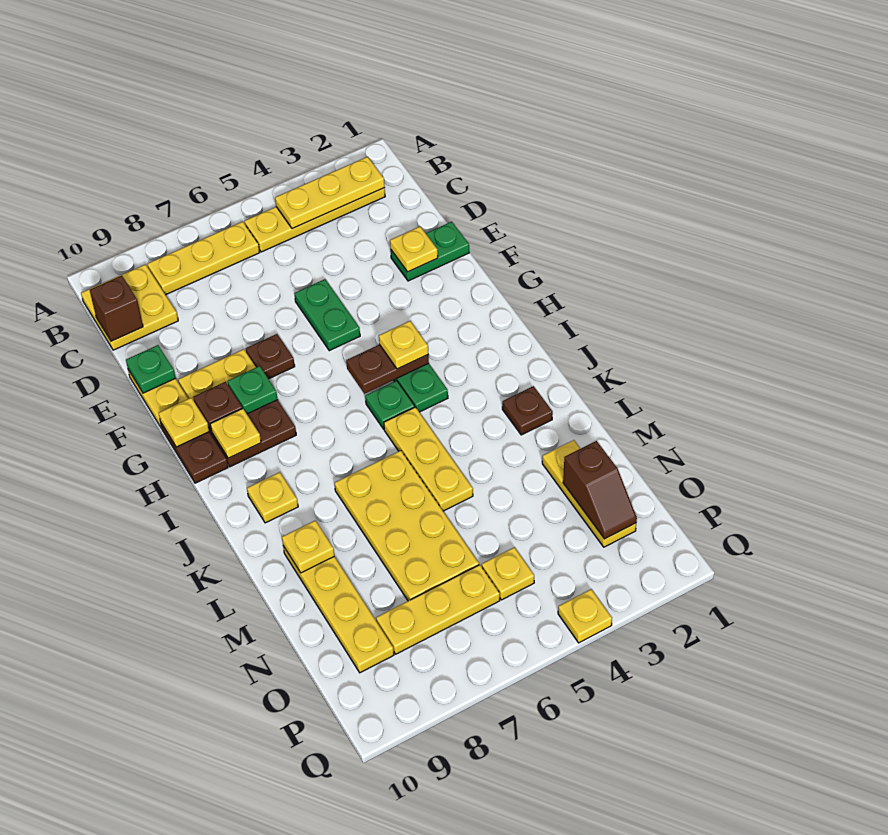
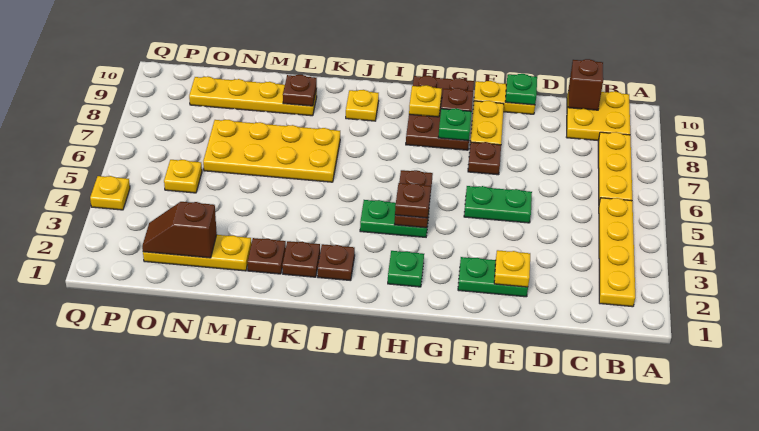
yellow 1x3 plate [275,157,385,229] -> none
green 1x2 plate [391,222,469,281] -> green 1x2 plate turned to [458,257,528,297]
yellow 1x1 plate [159,398,209,447] -> none
yellow 1x1 plate [379,321,428,369] -> brown 1x1 plate [395,183,431,218]
green 1x1 plate [365,381,415,429] -> green 1x1 plate moved to [388,251,424,287]
none -> brown 1x1 plate [318,244,355,281]
yellow 1x3 plate [384,407,473,511] -> none
none -> brown 1x1 plate [247,238,286,274]
yellow 1x1 plate [282,520,334,573] -> brown 1x1 plate [283,75,317,106]
yellow 1x3 plate [376,565,500,654] -> none

